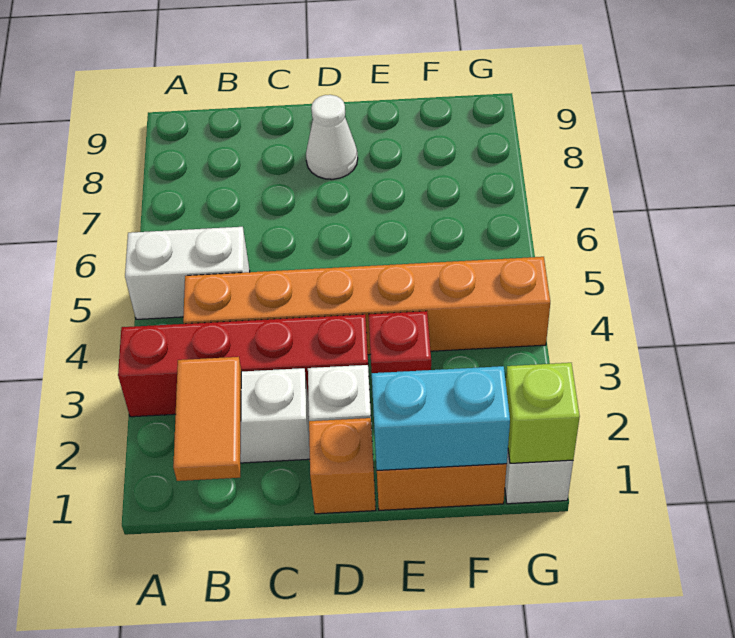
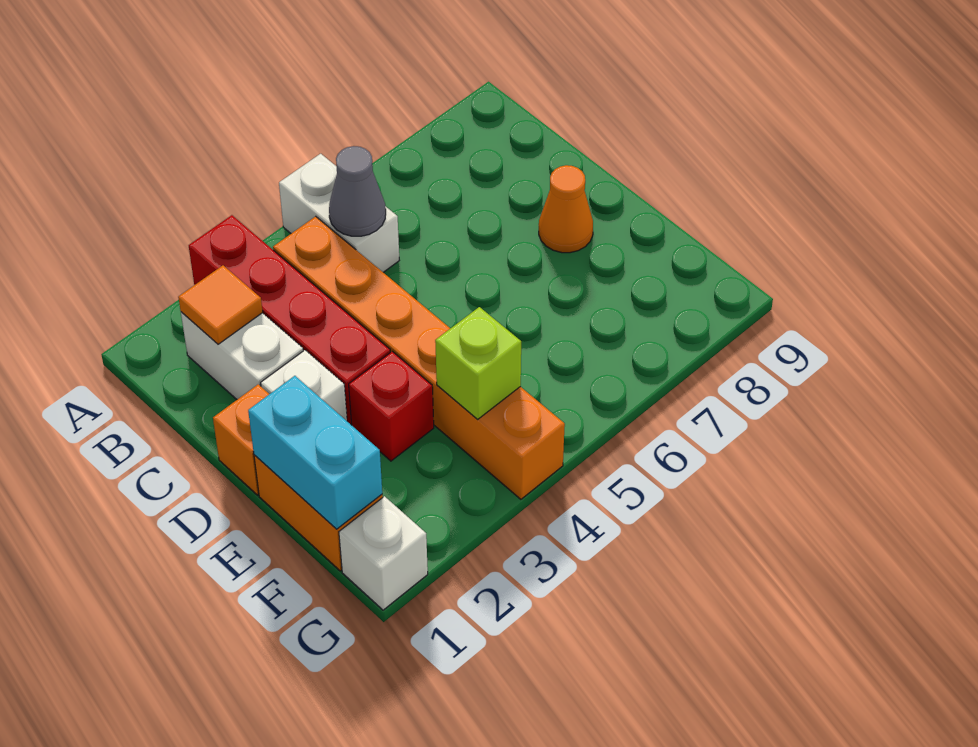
orange 1x2 tile [173,357,241,481] -> orange 1x1 tile [178,265,263,344]
none -> grey 1x1 cone [329,146,386,236]
white 1x1 cone [306,95,358,179] -> orange 1x1 cone [539,165,593,253]
lime 1x1 brick [506,363,580,463] -> lime 1x1 brick moved to [435,307,521,420]

